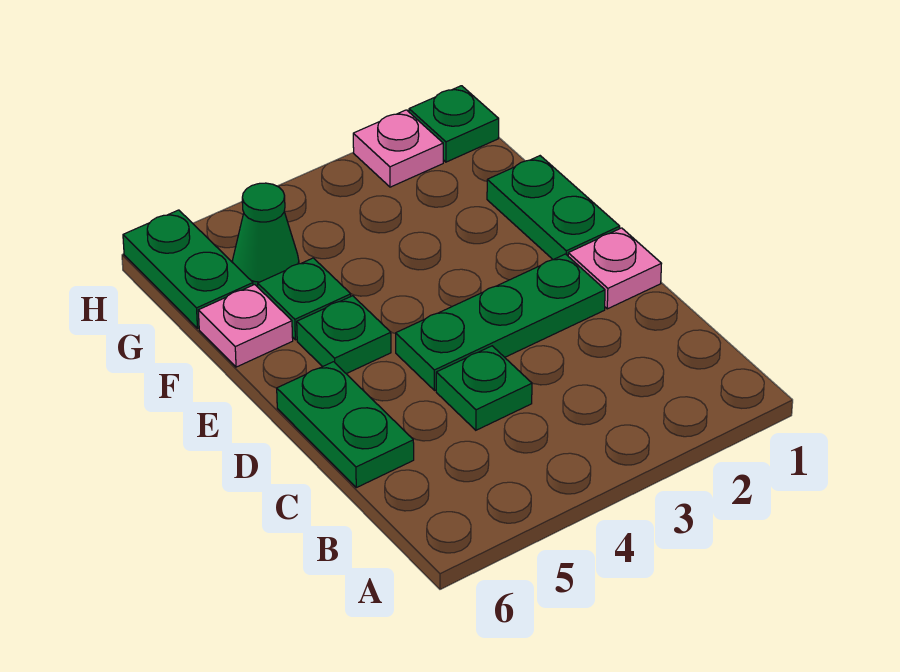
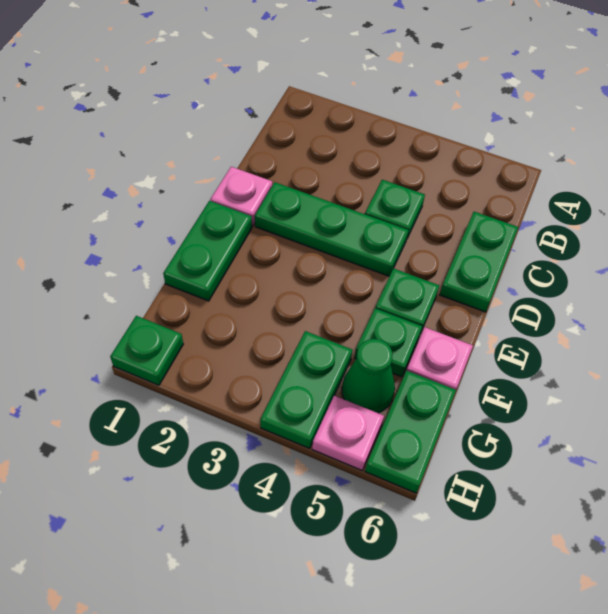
none -> green 1x2 plate [260,331,352,448]
pink 1x1 plate [353,110,443,187] -> pink 1x1 plate moved to [312,395,384,470]

